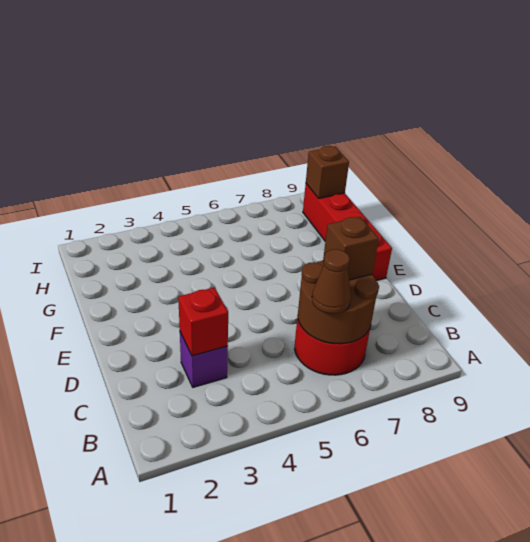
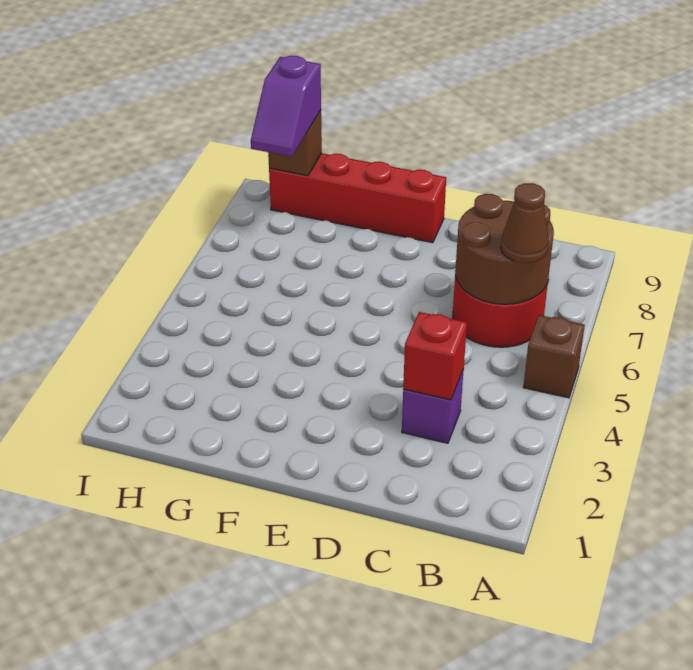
brown 1x1 brick [323,217,379,280] -> brown 1x1 brick moved to [523,315,585,398]
none -> purple 1x2 slope [251,56,321,157]

